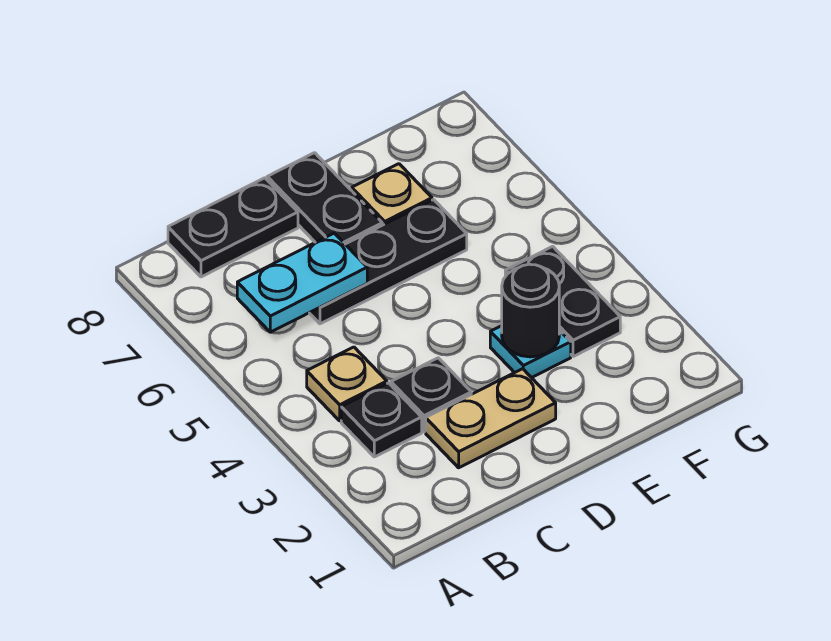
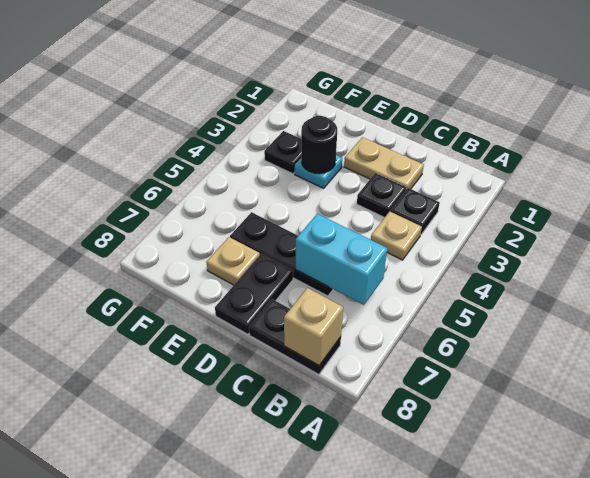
cyan 1x2 plate [237,233,367,332] -> cyan 1x2 brick [296,214,387,305]
none -> tan 1x1 brick [284,288,343,365]
black 1x2 plate [505,246,620,357] -> black 1x1 plate [264,131,301,174]

